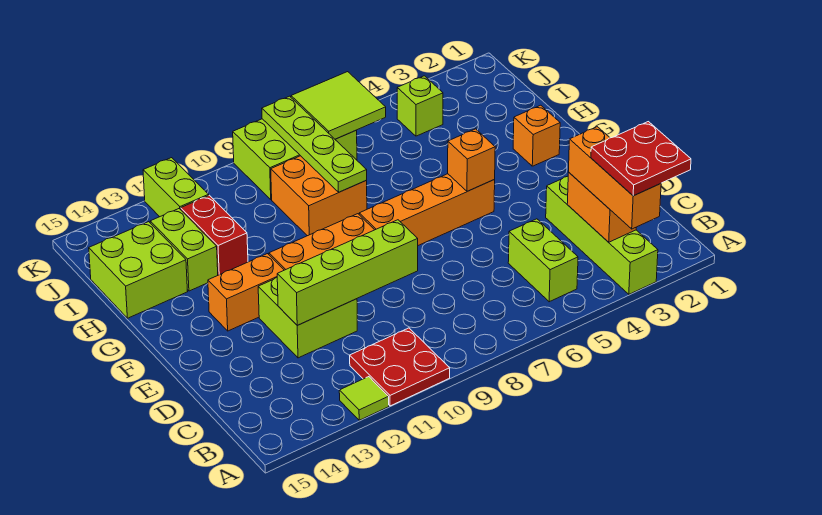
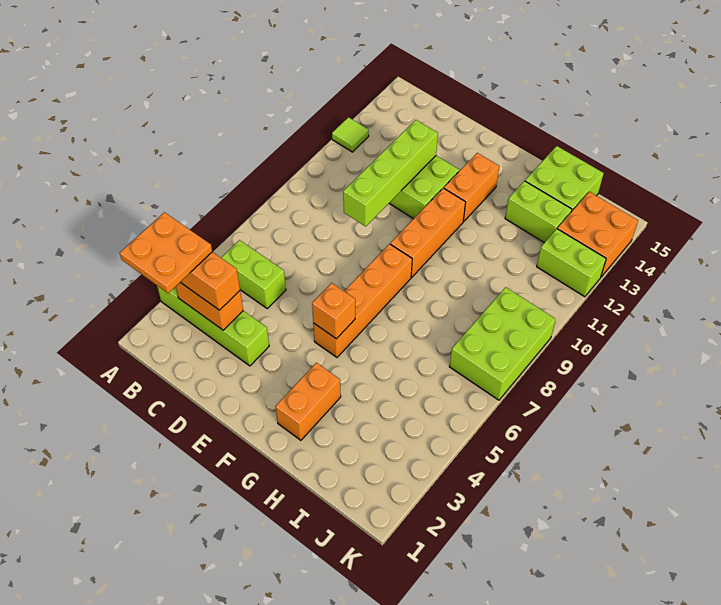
red 2x2 plate [591,122,691,196] -> orange 2x2 plate [120,212,212,293]
red 2x2 plate [350,328,450,406] -> none
orange 1x1 brick [513,105,560,166] -> orange 1x2 brick [276,363,341,440]
orange 2x2 brick [271,156,367,236] -> orange 2x2 brick moved to [557,192,638,277]
lime 1x4 plate [262,96,367,192] -> none
red 1x2 brick [181,195,248,275] -> none
lime 1x1 brick [397,76,443,136] -> none
lime 2x2 tile [291,72,386,139] -> none

